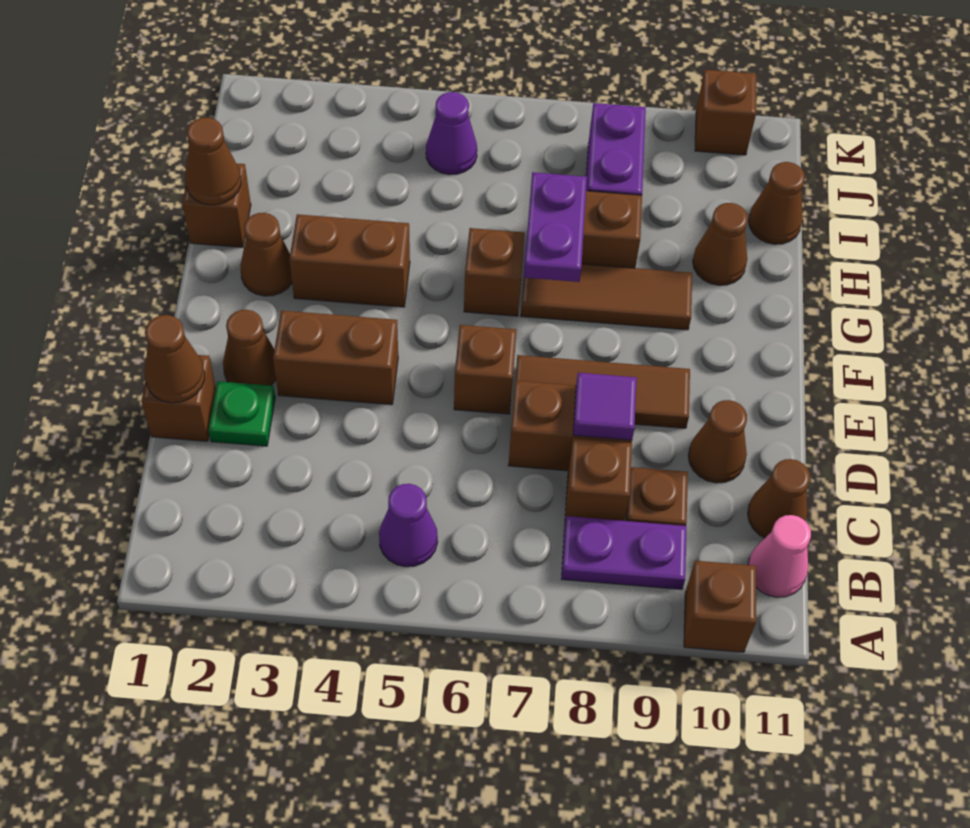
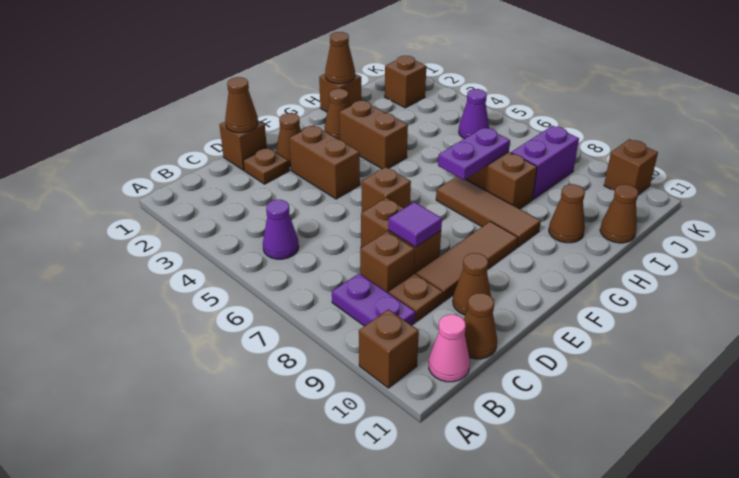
green 1x1 plate [208,381,275,446] -> brown 1x1 plate [243,148,289,184]
brown 1x3 tile [515,355,690,428] -> brown 1x3 tile turned to [416,221,518,302]
brown 1x1 brick [464,228,524,316] -> brown 1x1 brick moved to [385,56,426,108]

